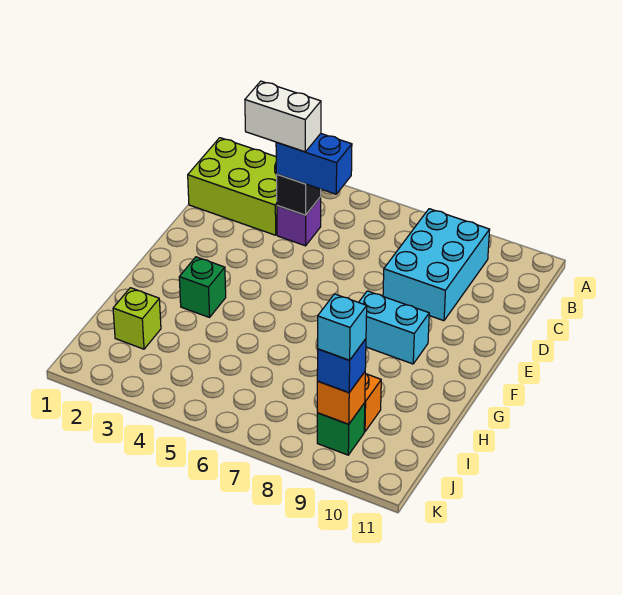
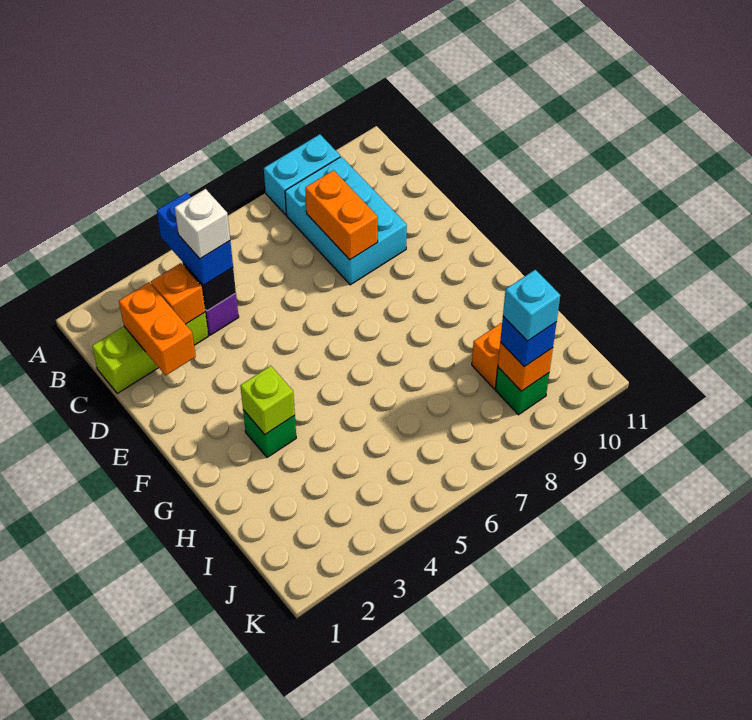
lime 2x3 brick [188,138,277,235] -> lime 1x3 brick [92,313,208,393]
none -> orange 1x2 brick [119,282,196,375]
none -> orange 1x1 brick [151,263,205,324]
white 1x2 brick [245,81,321,152] -> white 1x1 brick [175,189,230,259]
blue 1x2 brick [276,134,352,194] -> blue 1x2 brick turned to [157,192,233,285]
none -> orange 1x2 brick [305,170,378,260]
cyan 1x2 brick [359,291,429,364] -> cyan 1x2 brick moved to [264,134,340,215]
lime 1x1 brick [113,288,161,349] -> lime 1x1 brick moved to [240,366,295,434]

